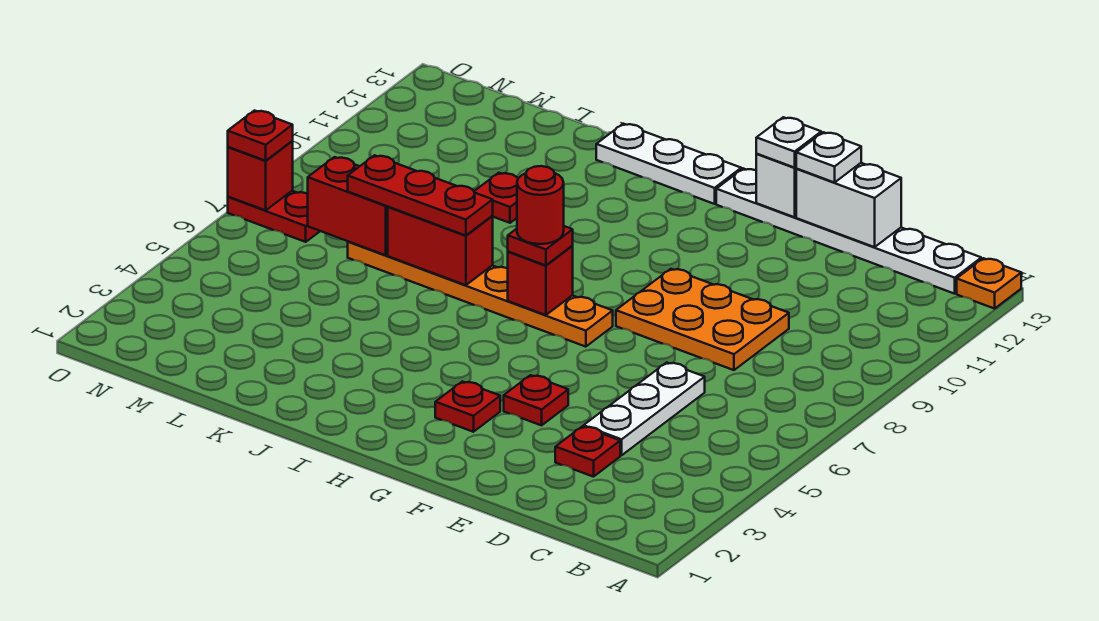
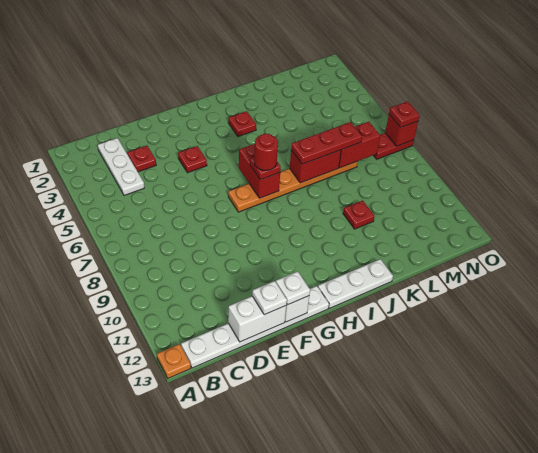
white 1x3 plate [584,362,705,455] -> white 1x3 plate moved to [98,138,144,195]
orange 2x3 plate [616,269,789,370] -> none
red 1x1 plate [435,382,500,432] -> red 1x1 plate moved to [228,111,256,137]
red 1x1 brick [508,246,573,315] -> red 1x2 brick [239,144,280,198]

